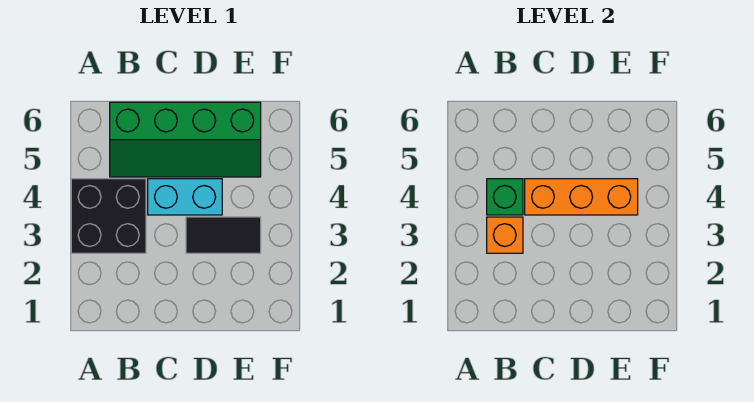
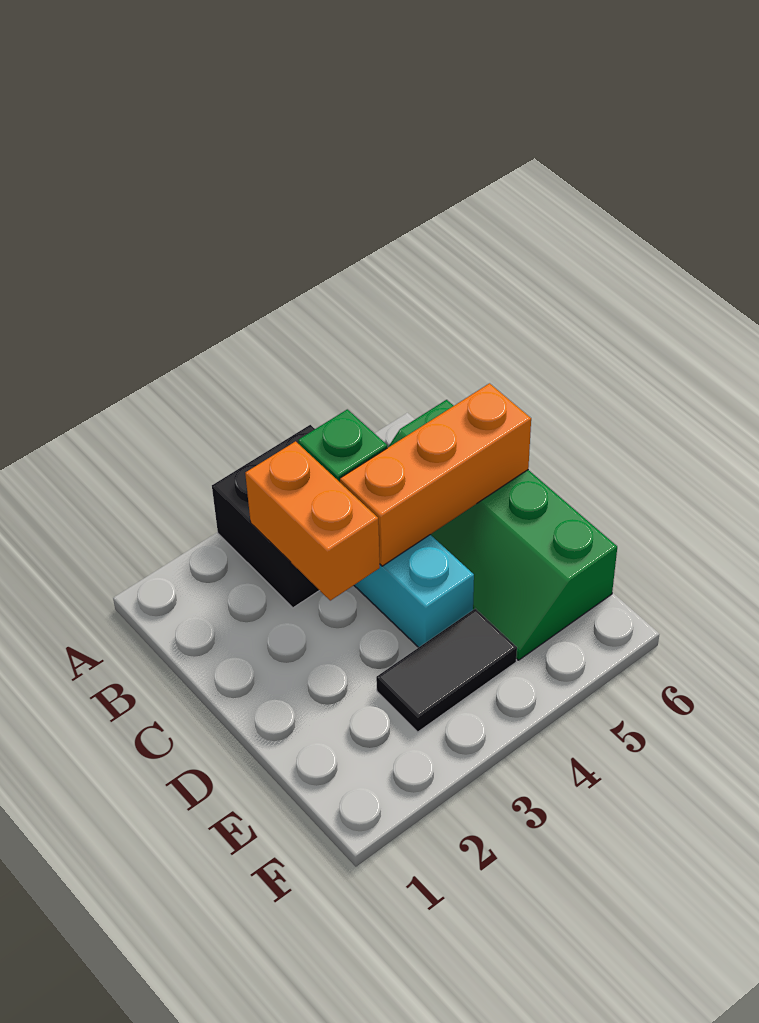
orange 1x1 brick [487,217,523,253] -> orange 1x2 brick [245,441,380,600]
orange 1x3 brick [525,179,638,215] -> orange 1x3 brick turned to [340,383,531,566]
black 1x2 tile [186,217,261,253] -> black 1x2 tile turned to [376,609,517,732]

